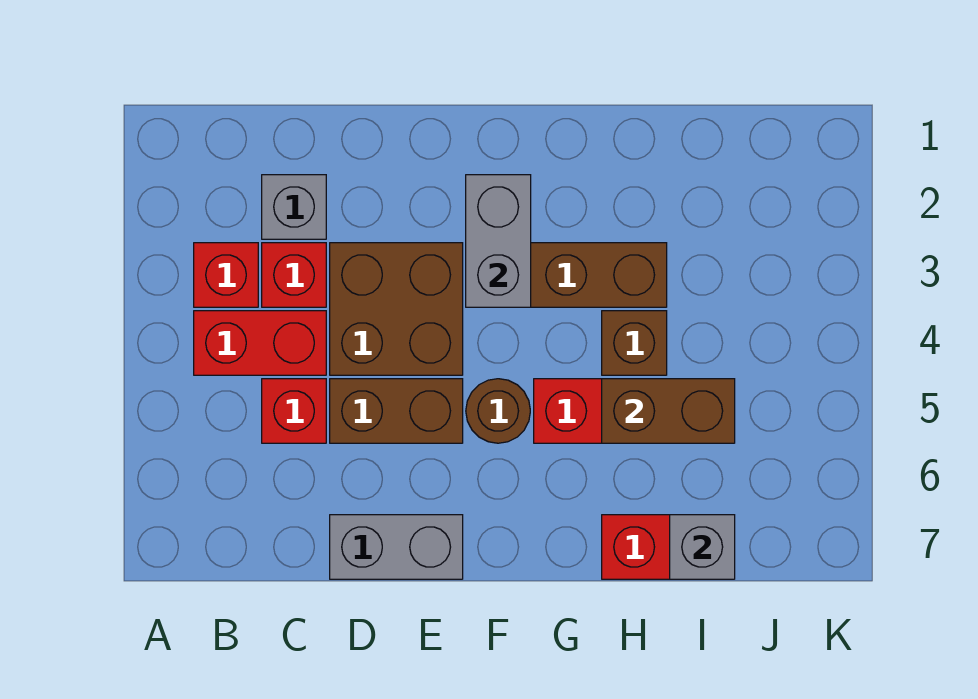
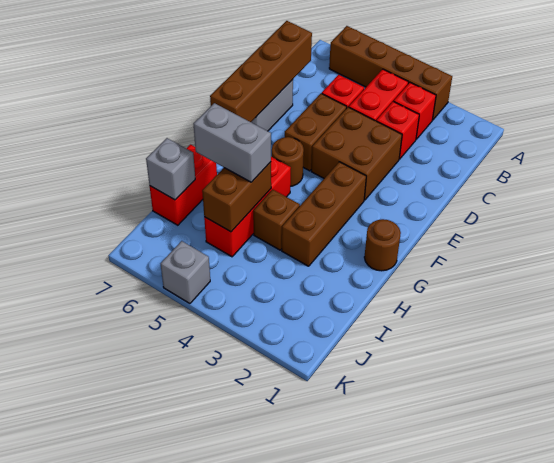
none -> brown 1x4 brick [329,26,452,120]
grey 1x1 brick [262,175,326,239] -> grey 1x1 brick moved to [161,241,210,304]
none -> brown 1x4 brick [210,21,312,122]
grey 1x2 brick [466,175,531,307] -> grey 1x2 brick moved to [194,103,271,182]
none -> brown 1x1 round brick [364,219,401,271]

